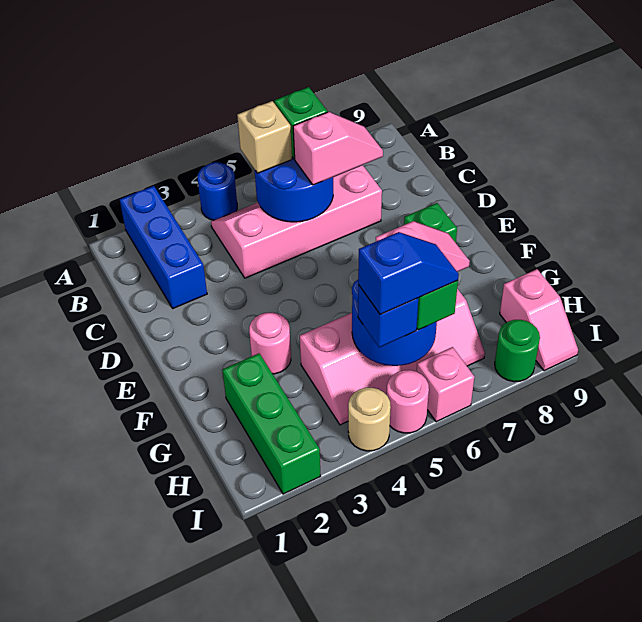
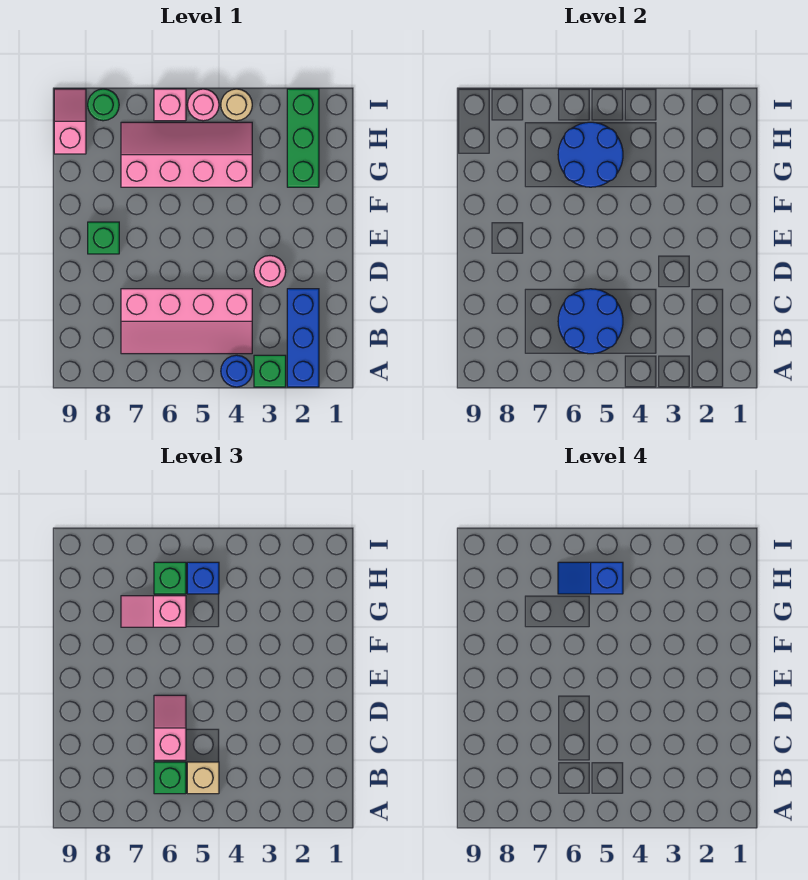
none -> green 1x1 brick [254,355,286,387]
pink 1x2 slope [293,112,383,185] -> pink 1x2 slope turned to [154,695,186,760]
pink 1x1 round brick [249,312,291,374] -> pink 1x1 round brick moved to [254,256,286,287]

